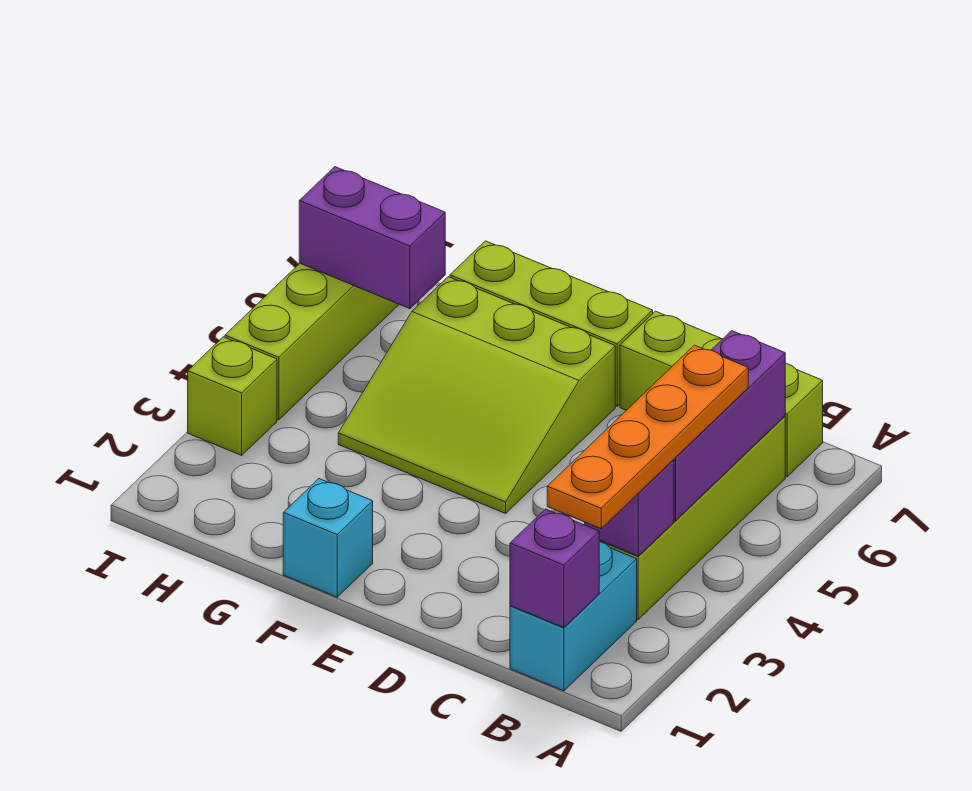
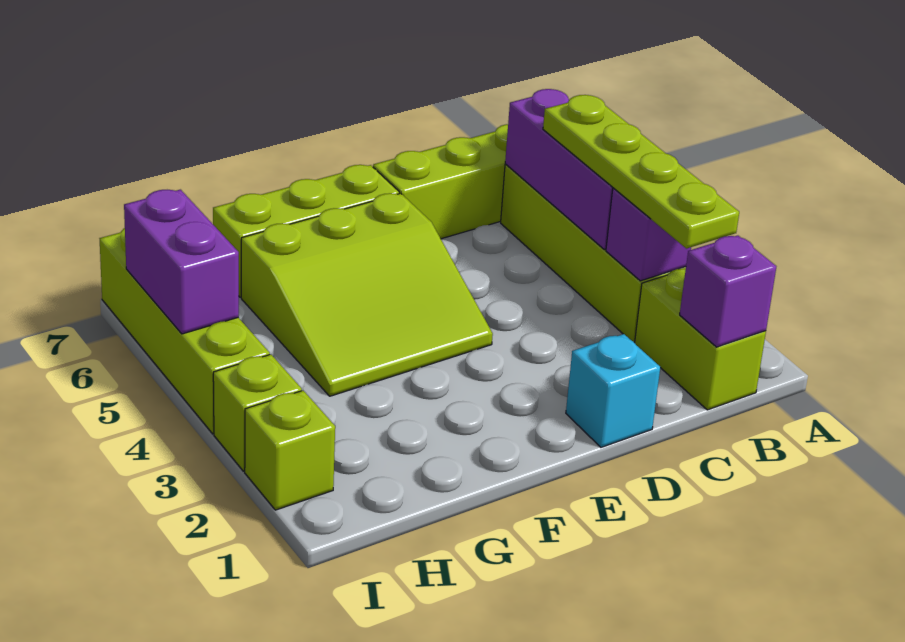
cyan 1x2 brick [510,542,637,691] -> lime 1x2 brick [634,269,766,410]
orange 1x4 plate [547,345,748,529] -> lime 1x4 plate [543,95,739,249]
cyan 1x1 brick [283,479,373,597] -> cyan 1x1 brick moved to [566,334,660,447]
purple 1x2 brick [299,167,445,309] -> purple 1x2 brick turned to [124,190,239,334]
none -> lime 1x1 brick [245,391,335,510]

